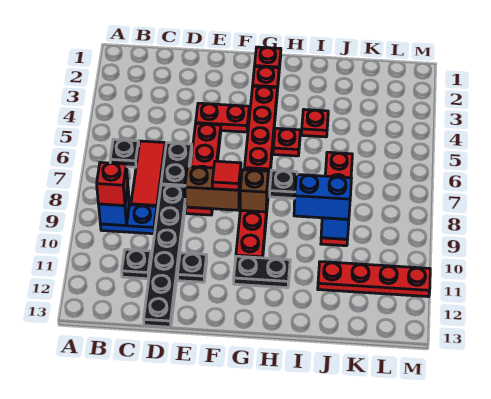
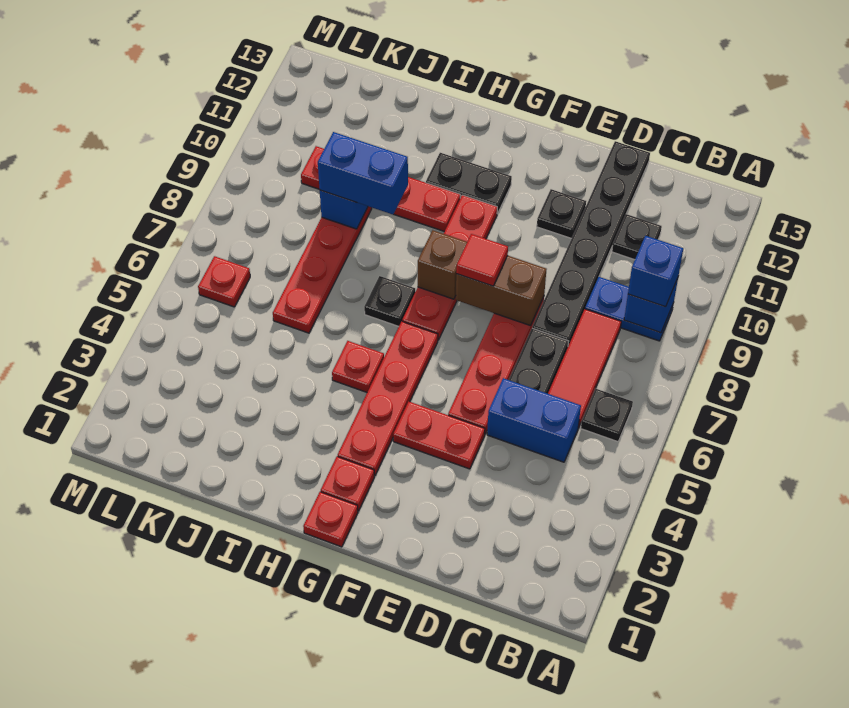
red 1x1 brick [97,163,128,206] -> blue 1x1 brick [628,236,683,307]
none -> blue 1x2 brick [487,378,581,462]
red 1x1 plate [302,110,328,137] -> red 1x1 plate moved to [198,256,250,307]
red 1x4 plate [318,262,430,297] -> red 1x4 plate moved to [301,146,460,232]

